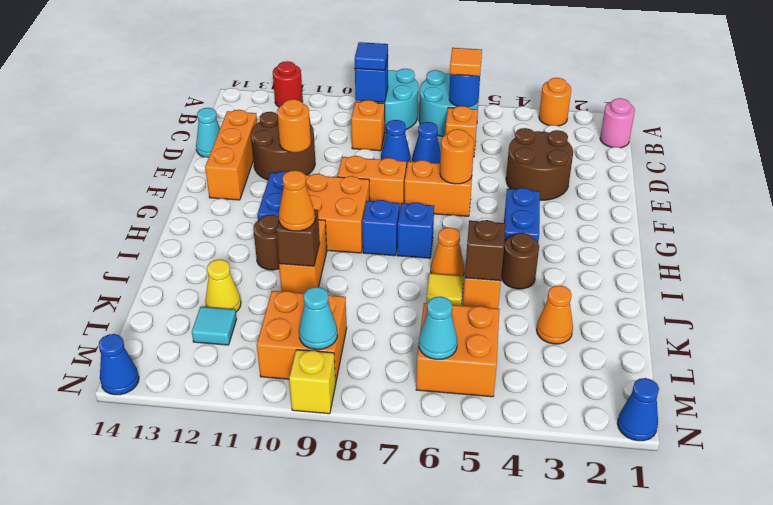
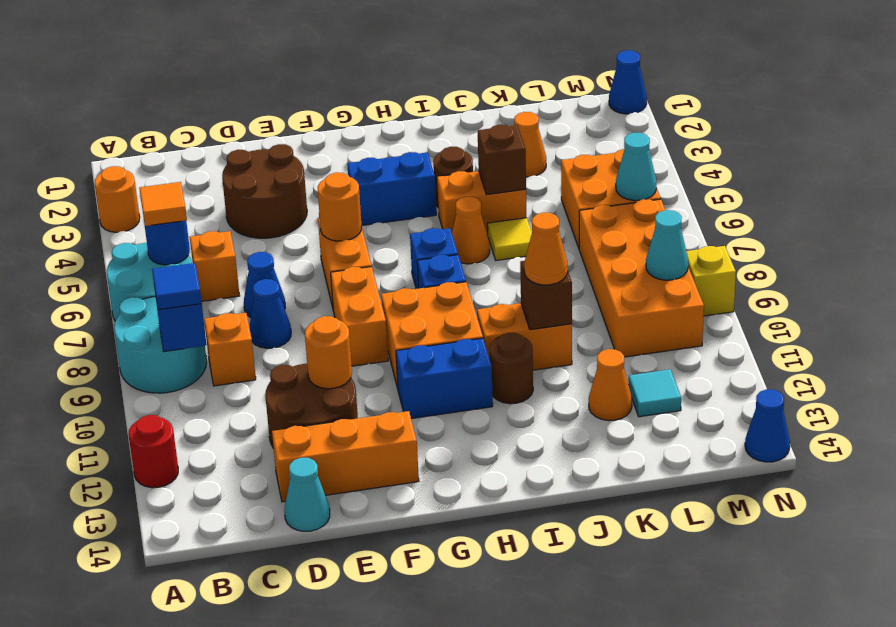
pink 1x1 round brick [600,98,635,148] -> none
yellow 1x1 cone [205,259,241,312] -> orange 1x1 cone [589,349,632,421]
orange 2x2 brick [257,291,347,382] -> orange 2x4 brick [579,199,704,357]

